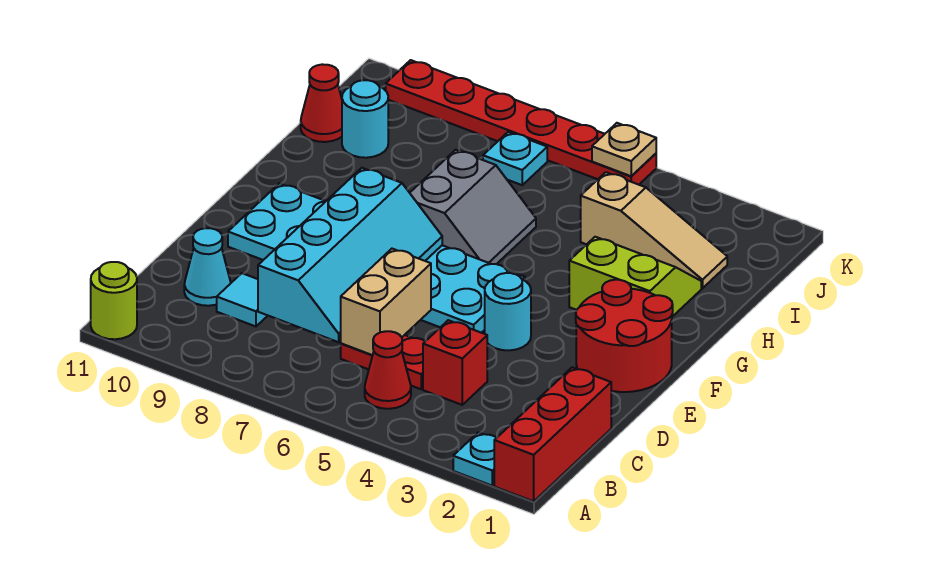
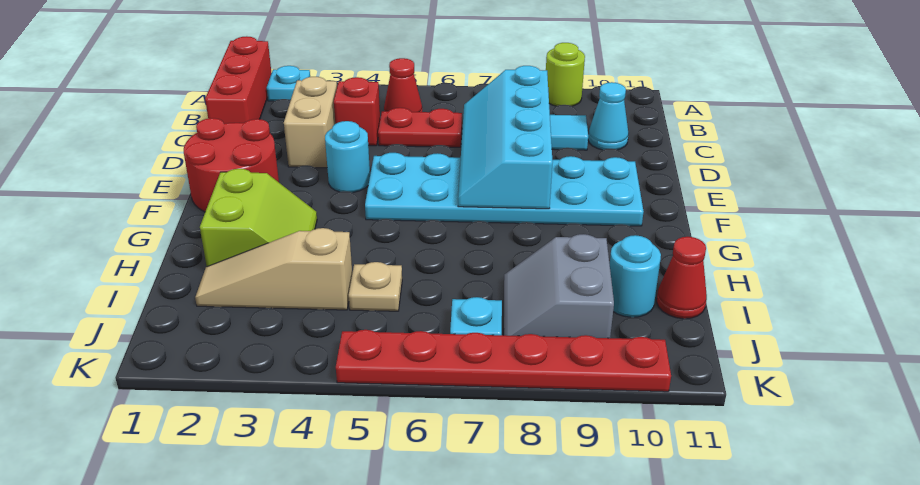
lime 1x1 round brick [91,262,137,339] -> lime 1x1 round brick moved to [546,43,585,106]
tan 1x2 brick [341,249,431,355] -> tan 1x2 brick moved to [284,77,337,168]
lime 2x2 slope [569,237,701,317] -> lime 2x2 slope turned to [200,169,317,267]
grey 2x2 slope [410,150,536,264] -> grey 2x2 slope moved to [504,234,614,338]
tan 1x1 plate [592,123,656,176] -> tan 1x1 plate moved to [349,262,402,311]

